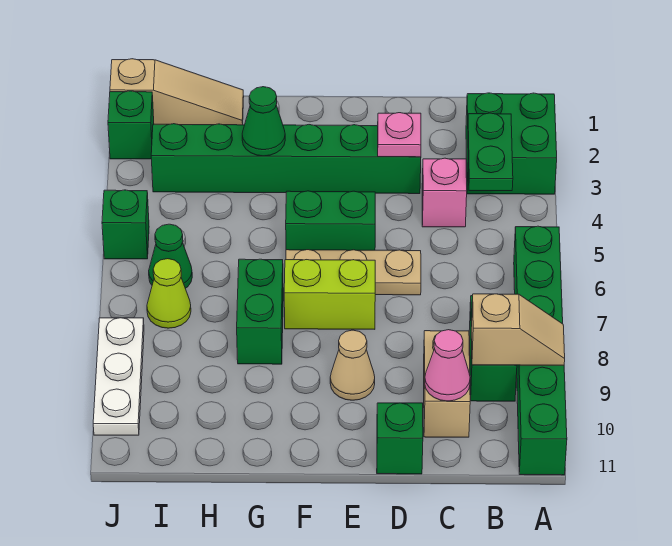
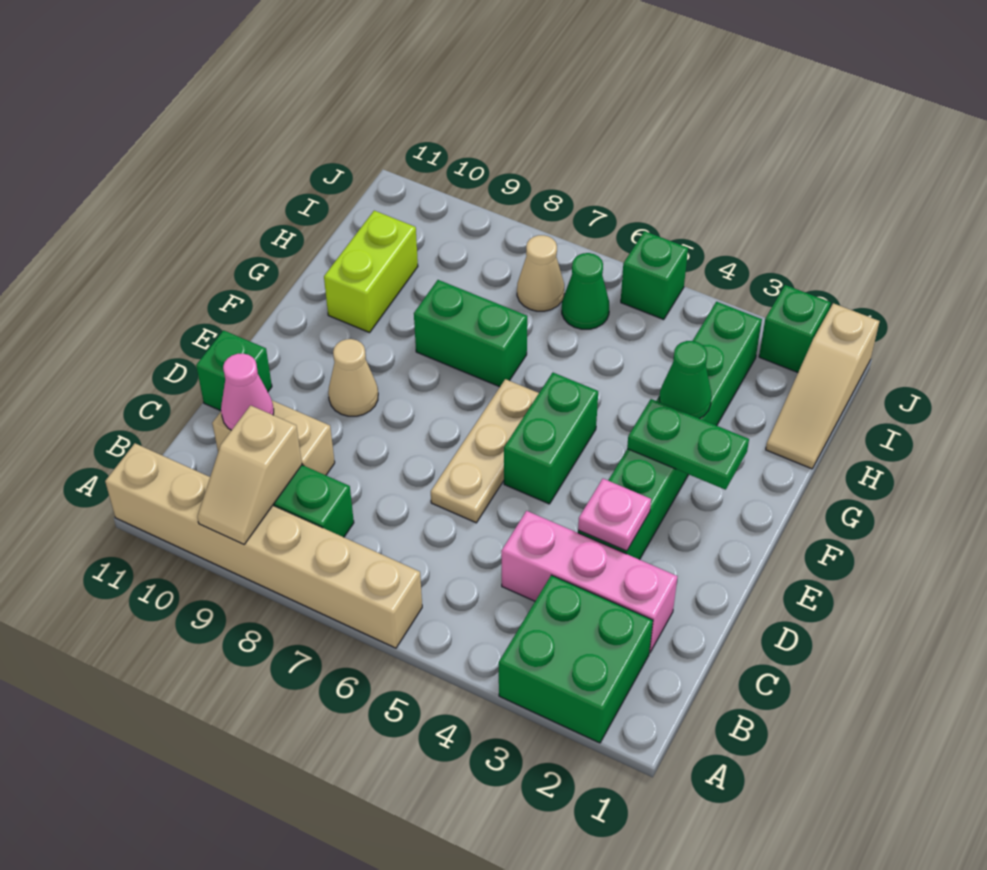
green 1x6 brick [514,226,567,475] -> tan 1x6 brick [105,443,422,648]
green 1x2 plate [468,113,513,191] -> green 1x2 plate moved to [627,399,749,490]
pink 1x1 brick [422,158,467,227] -> pink 1x3 brick [501,511,677,653]
lime 1x2 brick [284,260,375,329] -> lime 1x2 brick moved to [324,211,418,333]
lime 1x1 cone [147,259,191,328] -> tan 1x1 cone [517,235,564,311]
white 1x3 plate [93,318,144,435] -> none

